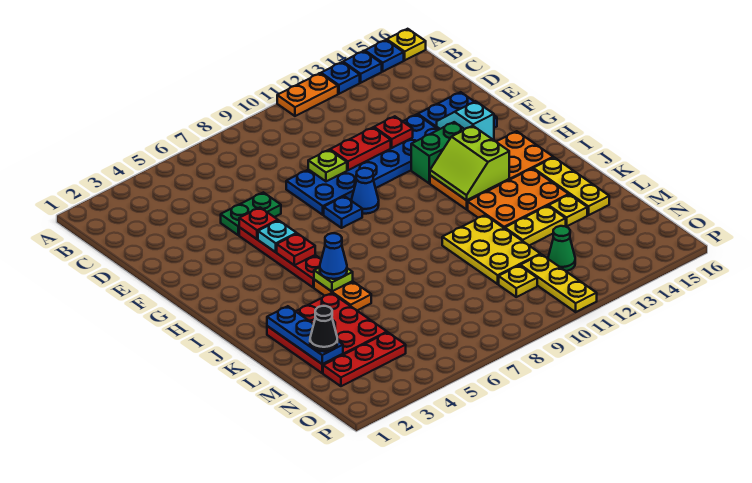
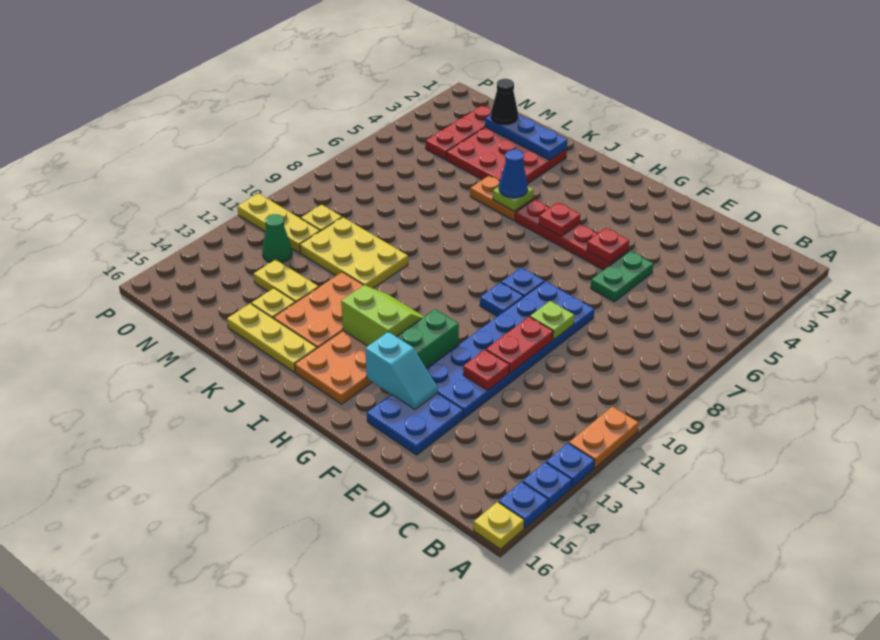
cyan 1x1 plate [258,221,297,252] -> none
blue 1x1 cone [351,168,379,214] -> blue 1x1 plate [480,282,524,316]
yellow 1x2 plate [505,206,566,245] -> yellow 1x2 plate turned to [254,260,318,303]

